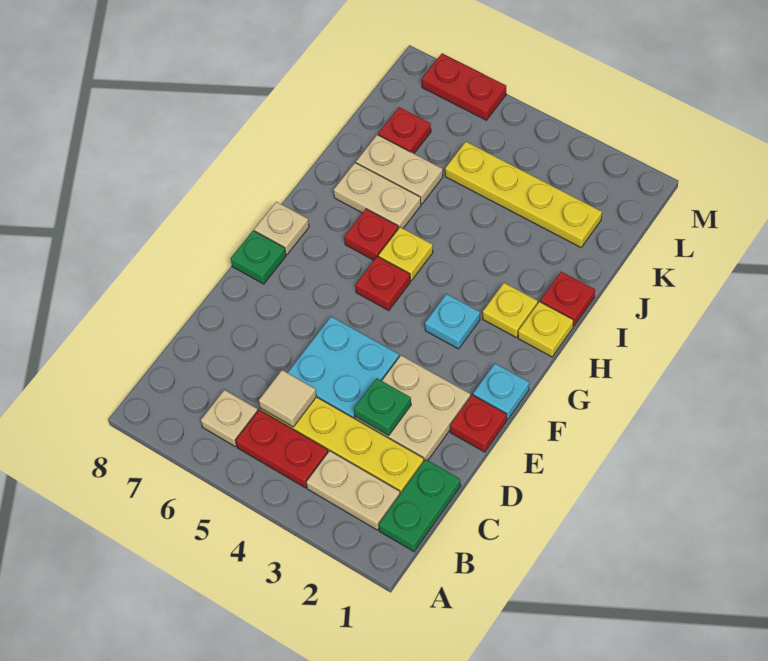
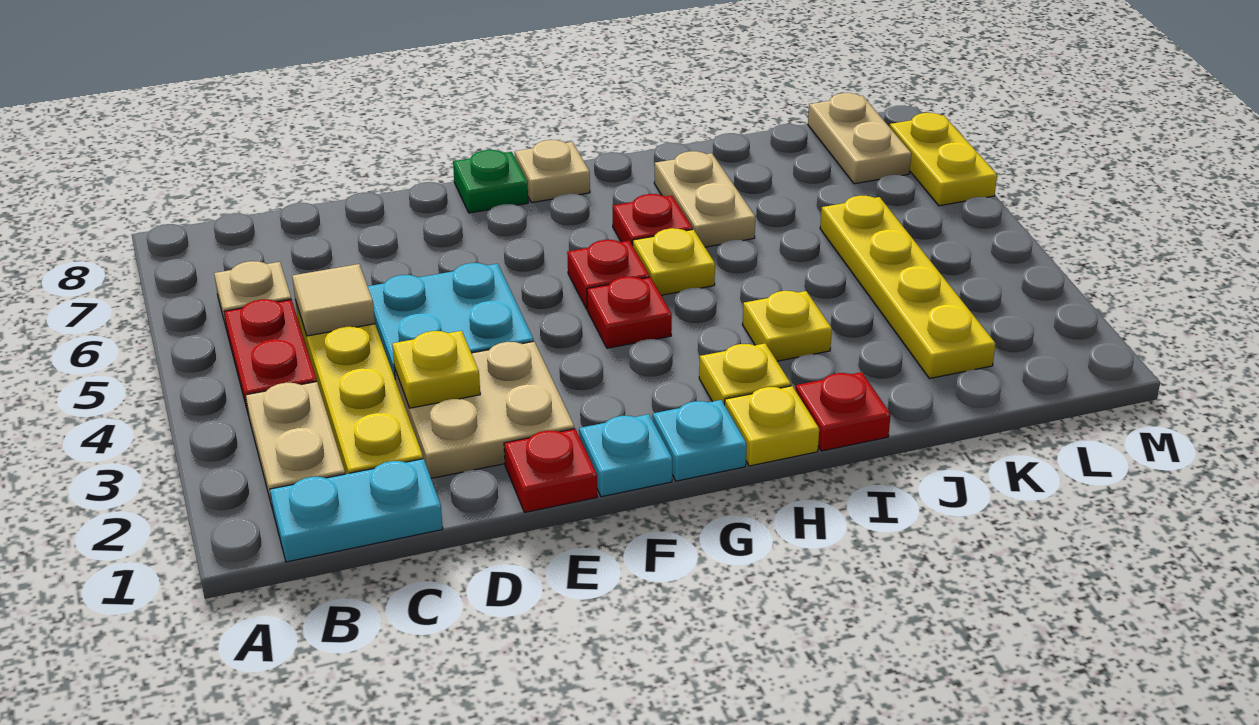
green 1x2 plate [379,459,461,551] -> cyan 1x2 plate [270,459,443,562]
green 1x1 plate [354,378,411,436] -> yellow 1x1 plate [392,331,480,408]
cyan 1x1 plate [425,294,480,349] -> cyan 1x1 plate moved to [653,400,747,481]
none -> yellow 1x1 plate [742,291,832,361]
tan 1x2 plate [356,135,443,204] -> tan 1x2 plate moved to [808,93,911,184]
red 1x1 plate [378,107,431,153] -> red 1x1 plate moved to [587,277,672,348]
red 1x2 plate [422,53,506,120] -> yellow 1x2 plate [890,113,997,206]

